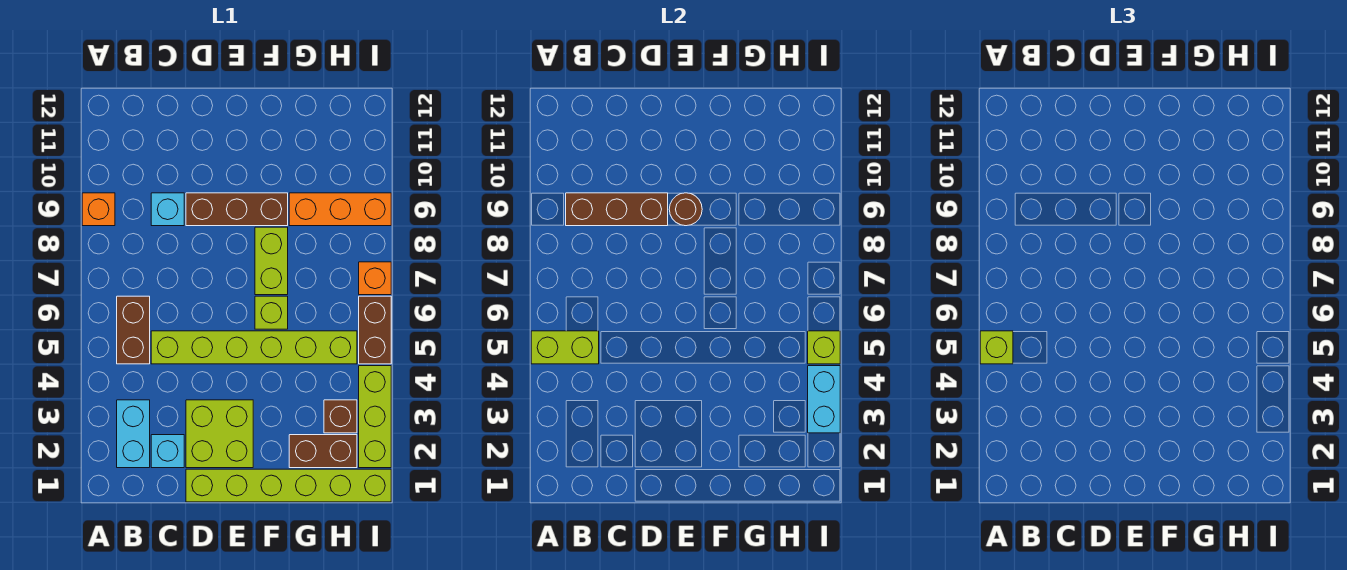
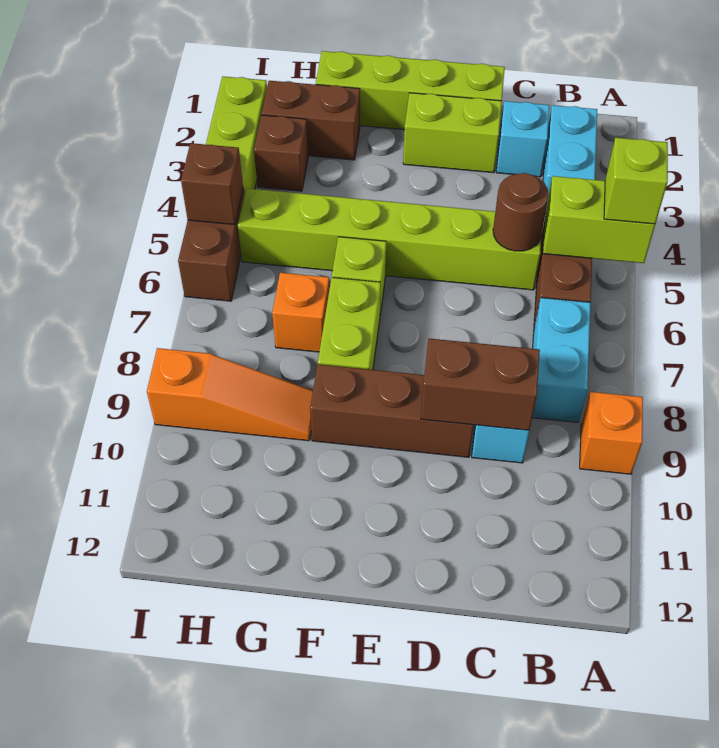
brown 1x3 brick [566,193,668,226] -> brown 1x2 brick [421,338,540,430]
lime 1x6 brick [186,469,391,502] -> lime 1x4 brick [316,51,505,130]
lime 2x2 brick [186,400,253,468] -> lime 1x2 brick [403,93,502,173]
brown 1x1 round brick [669,193,702,226] -> brown 1x1 round brick moved to [493,173,549,251]
orange 1x3 brick [289,193,391,226] -> orange 1x3 slope [147,348,313,441]
cyan 1x2 brick [808,366,840,433] -> cyan 1x2 brick moved to [532,298,591,422]
lime 1x1 brick [808,331,840,364] -> brown 1x1 brick [181,143,243,225]
orange 1x1 brick [359,262,391,295] -> orange 1x1 brick moved to [272,273,329,352]

